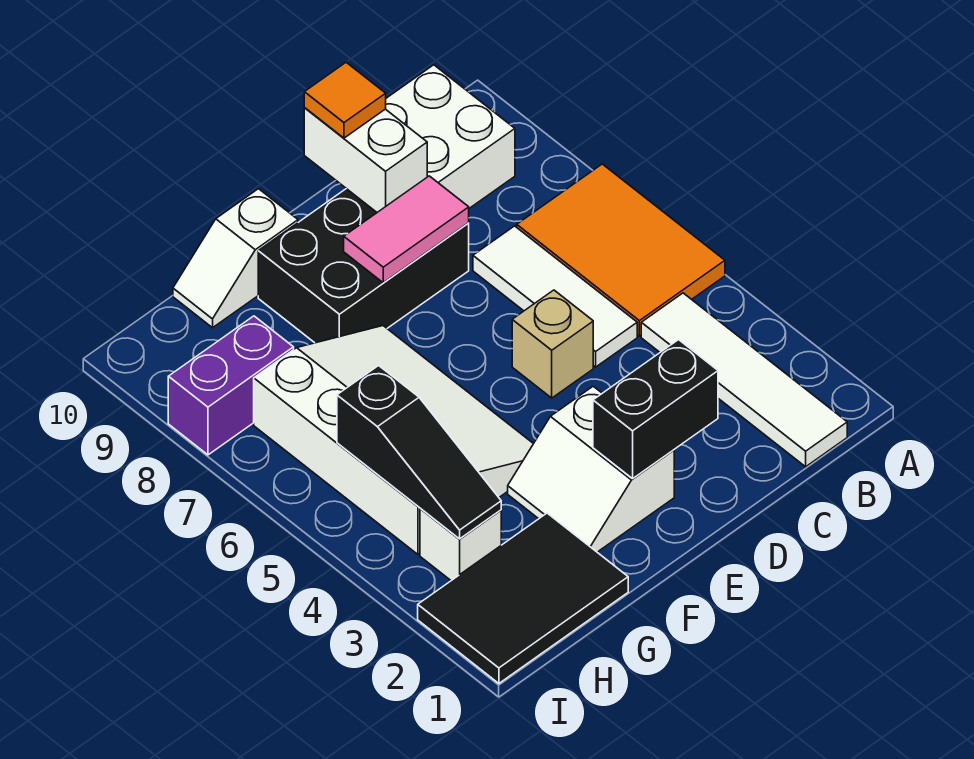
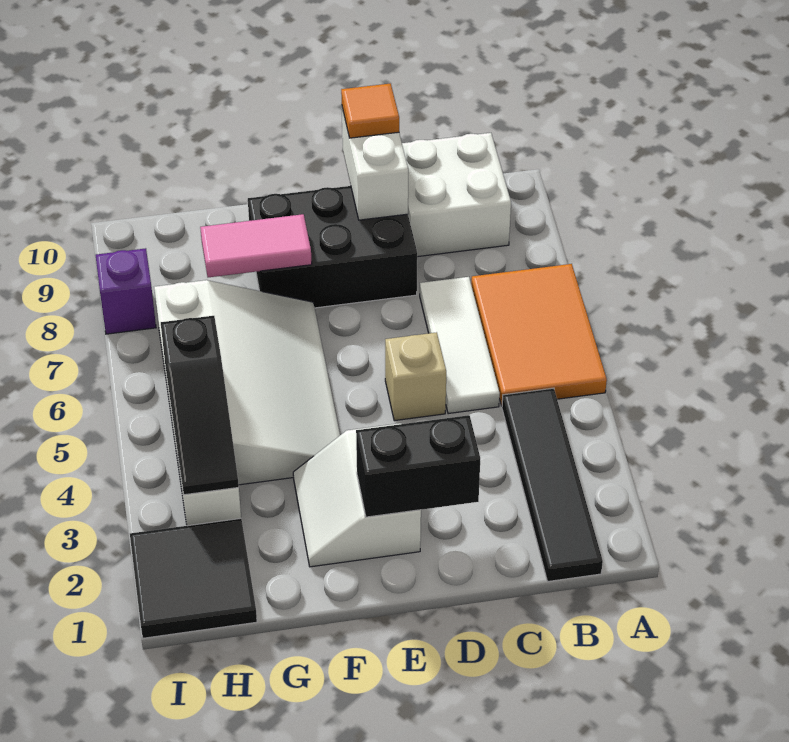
white 1x4 tile [641,293,847,467] -> black 1x4 tile [502,388,603,581]
pink 1x2 tile [344,176,469,283] -> pink 1x2 tile moved to [200,214,312,277]
white 1x2 slope [173,189,298,328] -> none
black 2x3 tile [418,513,628,683] -> black 2x2 tile [130,518,257,638]
purple 1x2 brick [168,316,294,455] -> purple 1x1 brick [96,248,156,334]

